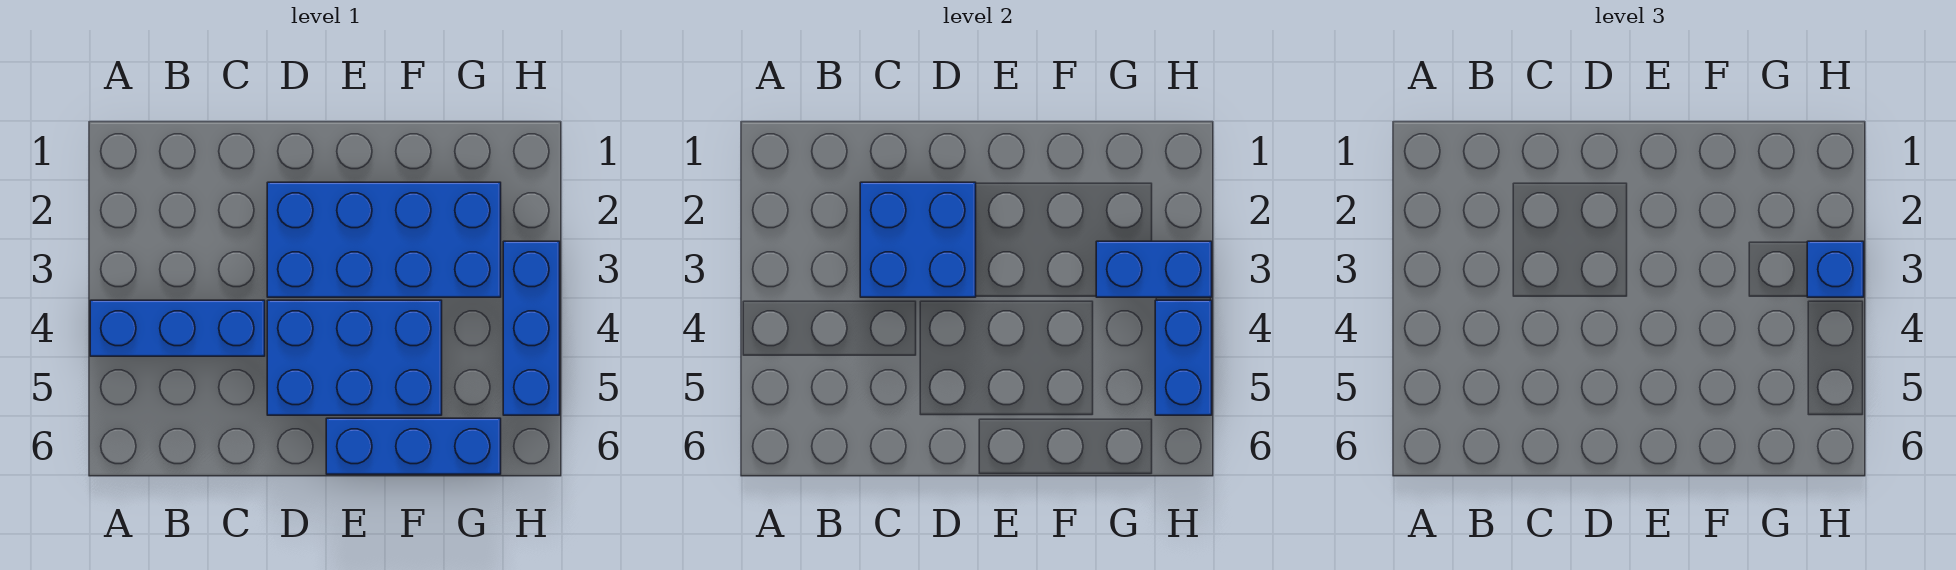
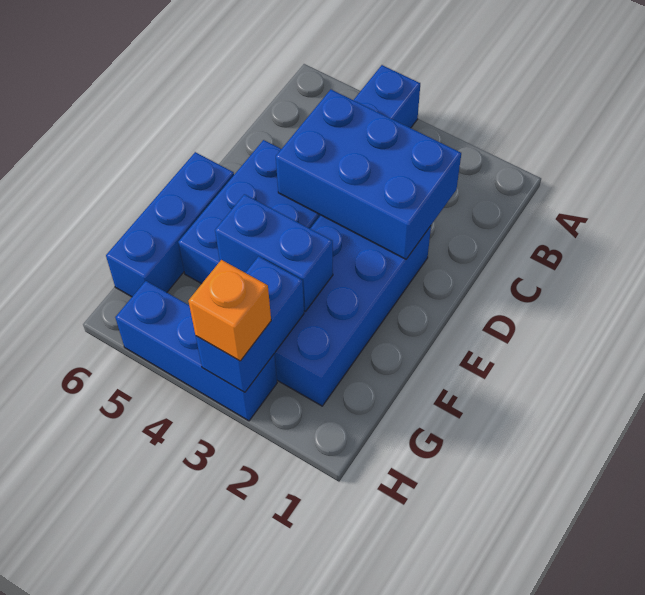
blue 2x2 brick [860,182,976,297] -> blue 2x3 brick [276,90,461,259]
blue 1x1 brick [1807,241,1864,297] -> orange 1x1 brick [189,260,271,361]
blue 1x2 brick [1155,300,1212,415] -> blue 1x2 brick moved to [215,194,333,311]

